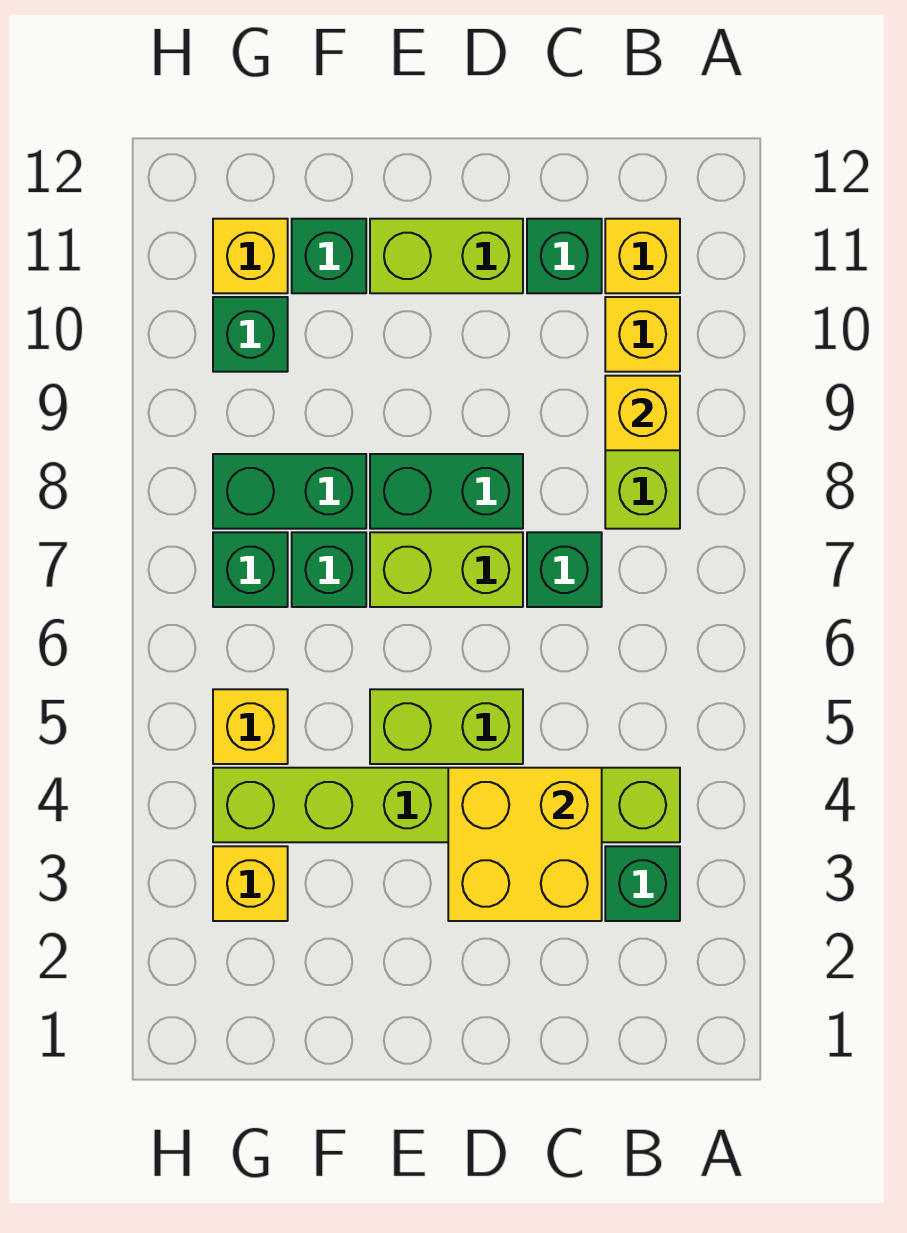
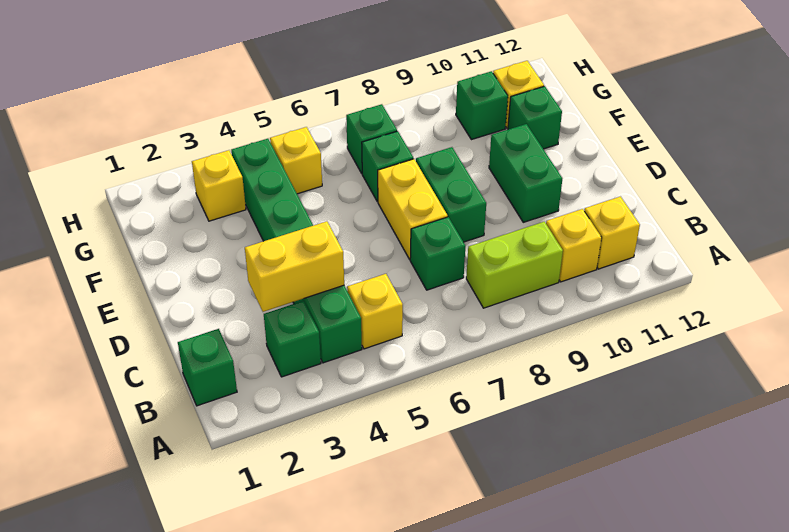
lime 1x6 brick [213,768,680,842] -> green 1x6 brick [231,139,362,363]
yellow 1x1 brick [605,376,680,450] -> yellow 1x1 brick moved to [347,274,403,349]
yellow 2x2 brick [448,768,602,921] -> yellow 1x2 brick [245,221,344,312]
green 1x1 brick [527,219,602,293] -> green 1x1 brick moved to [178,329,237,406]
lime 1x2 brick [370,689,523,764] -> none
lime 1x2 brick [370,532,523,607] -> yellow 1x2 brick [378,159,448,259]
lime 1x2 brick [370,219,523,293] -> none
green 1x2 brick [213,454,366,529] -> green 1x2 brick moved to [489,124,563,222]

